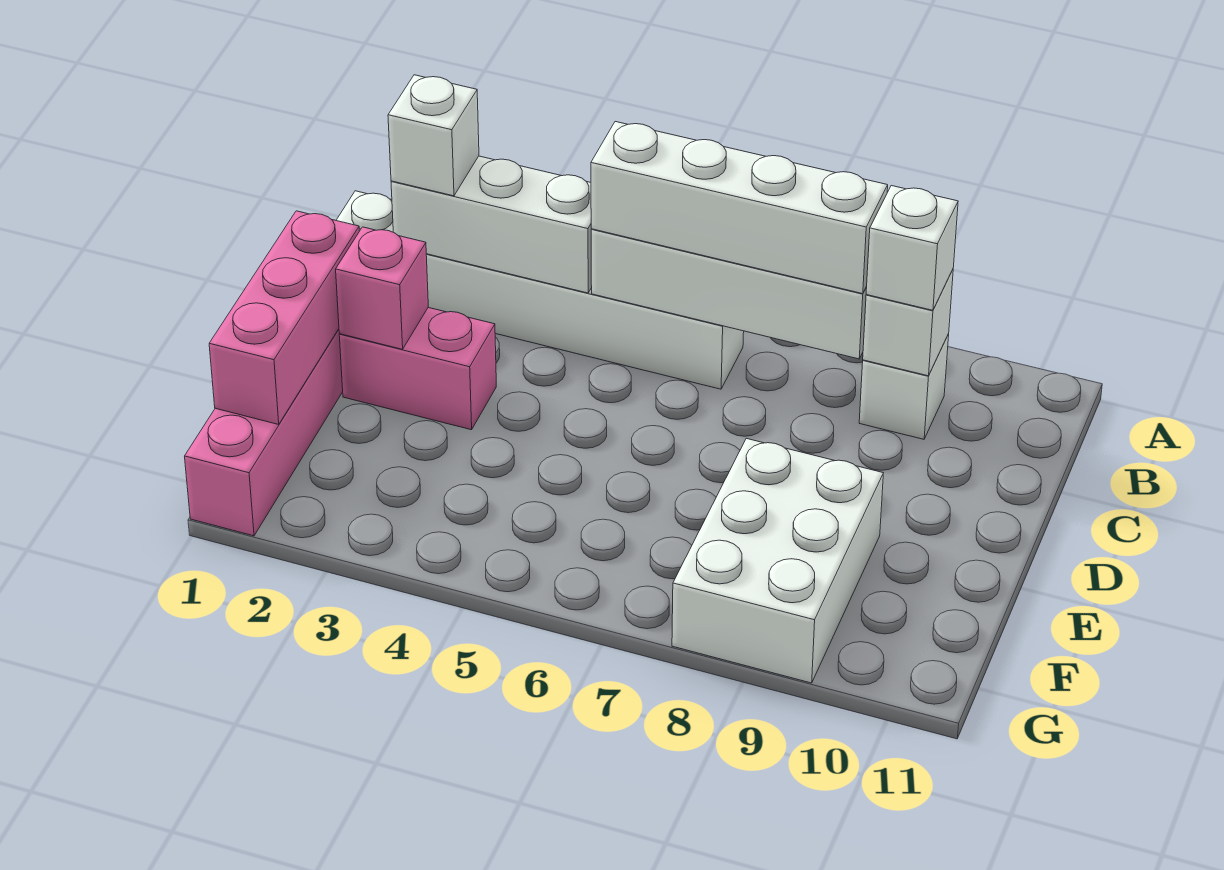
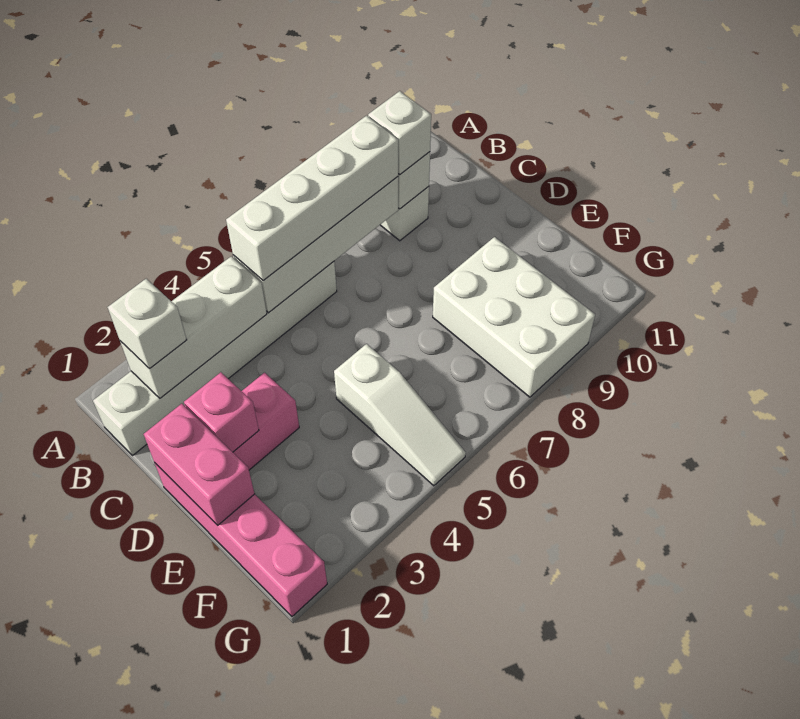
pink 1x3 brick [209,211,359,424] -> pink 1x2 brick [144,404,254,525]
none -> white 1x3 slope [334,344,466,486]

